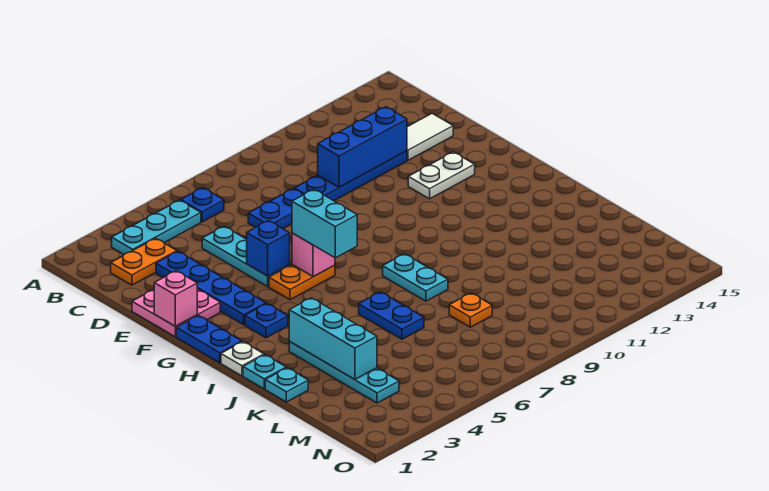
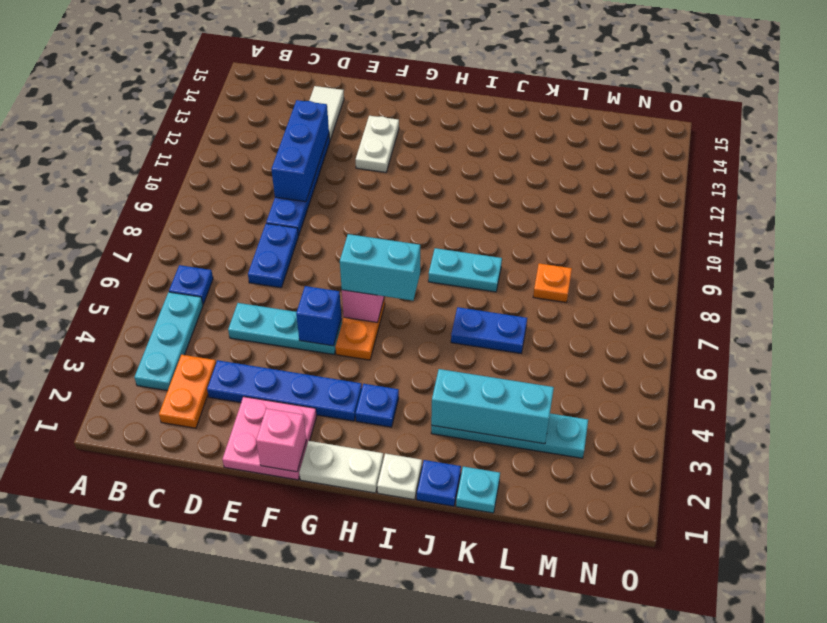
blue 1x2 plate [176,316,242,363] -> white 1x2 plate [299,441,383,493]
cyan 1x1 plate [243,355,286,389] -> blue 1x1 plate [417,460,461,506]

